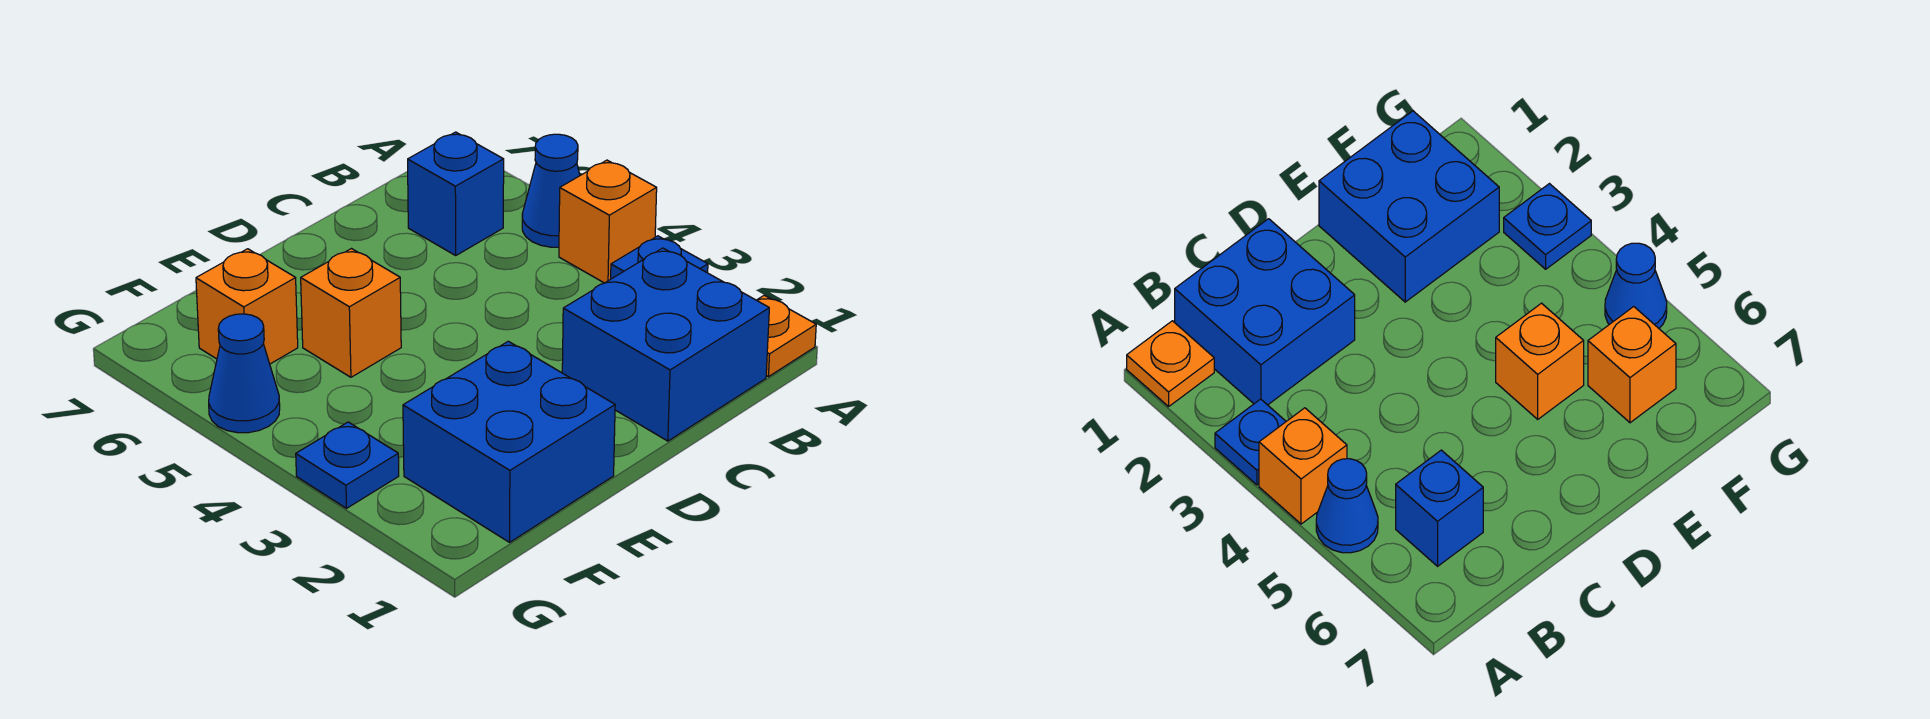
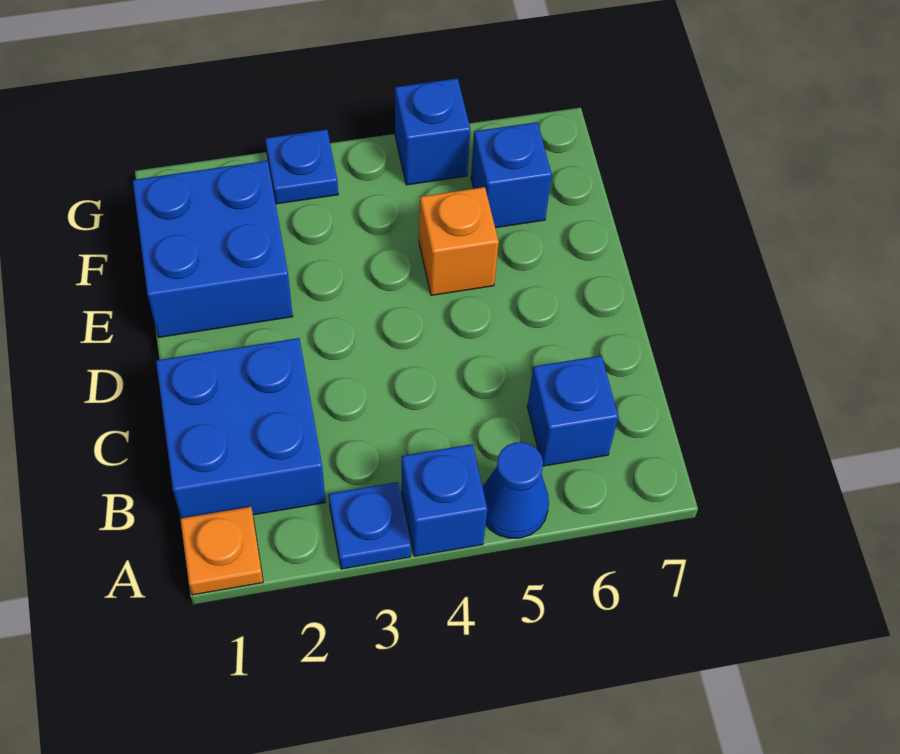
orange 1x1 brick [559,160,657,283] -> blue 1x1 brick [401,444,487,556]
orange 1x1 brick [196,249,298,364] -> blue 1x1 brick [471,122,552,228]
blue 1x1 cone [209,314,280,433] -> blue 1x1 brick [395,78,470,185]

